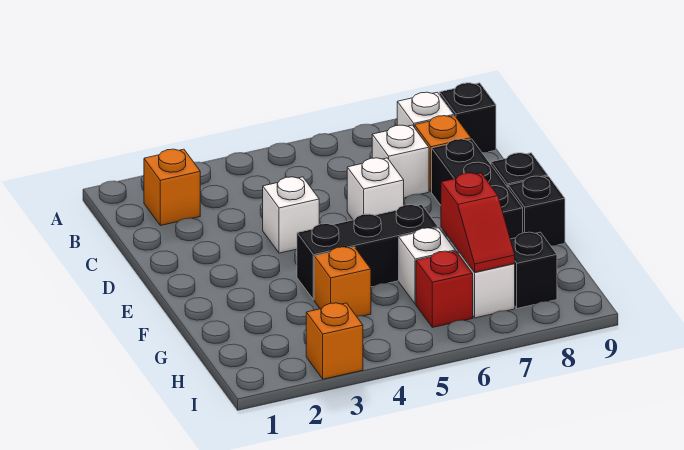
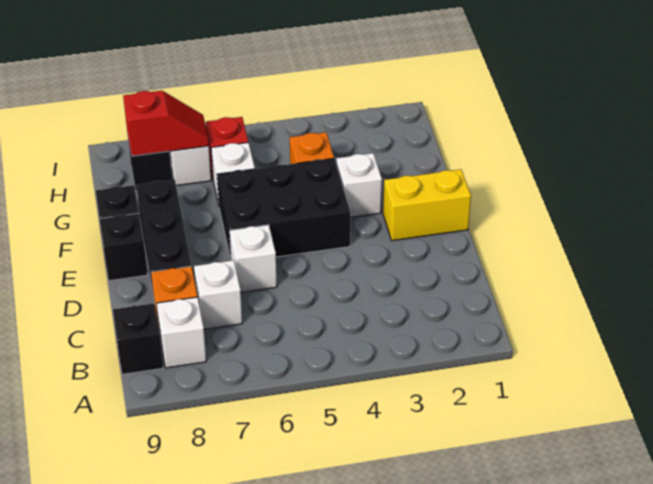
orange 1x1 brick [144,149,200,225] -> none
white 1x1 brick [263,177,319,253] -> white 1x1 brick moved to [336,153,382,217]
none -> yellow 1x2 brick [383,169,471,241]
black 1x3 brick [297,205,438,300] -> black 2x3 brick [217,158,350,260]
red 1x2 slope [441,173,515,272] -> red 1x2 slope turned to [123,91,209,156]
orange 1x1 brick [306,303,363,379] -> none

